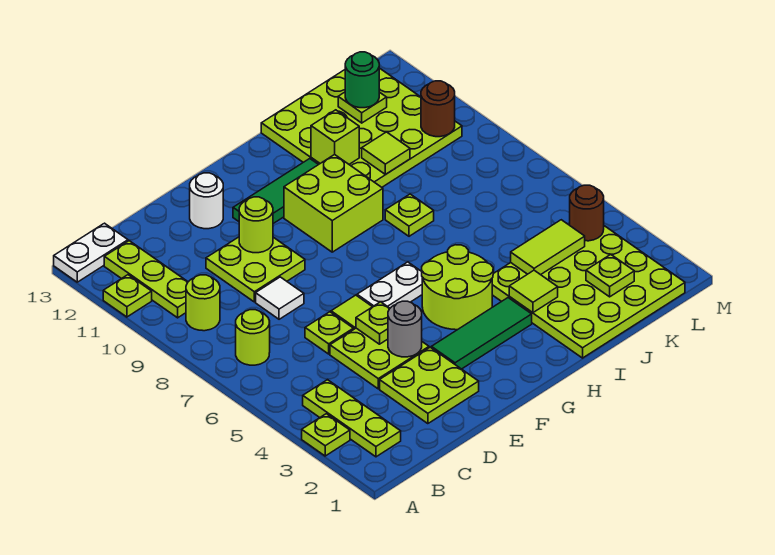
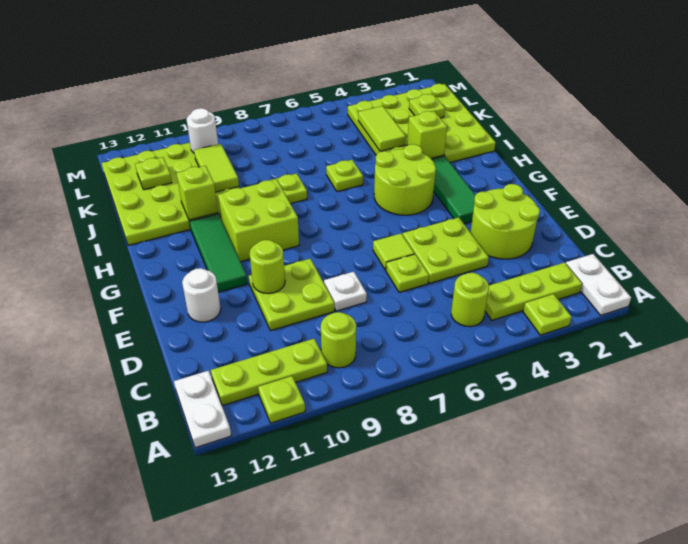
lime 1x1 round brick [236,310,270,365] -> lime 1x1 round brick moved to [451,273,489,327]
lime 2x2 plate [380,347,479,424] -> lime 2x2 round brick [470,184,540,259]
white 1x1 tile [256,277,304,319] -> white 1x1 plate [324,272,367,311]
grey 1x1 round brick [388,301,422,357] -> none
lime 1x1 plate [356,302,390,344] -> lime 1x1 plate moved to [326,160,363,192]
white 1x2 plate [357,262,423,308] -> white 1x2 plate moved to [566,254,631,315]
lime 1x1 tile [509,270,558,313] -> lime 1x1 brick [407,111,447,158]
lime 1x1 tile [362,132,410,174] -> lime 1x2 tile [194,144,239,192]
green 1x1 round brick [345,52,379,108] -> none
brown 1x1 round brick [570,185,604,241] -> none
brown 1x1 round brick [421,81,455,137] -> white 1x1 round brick [187,108,218,153]

